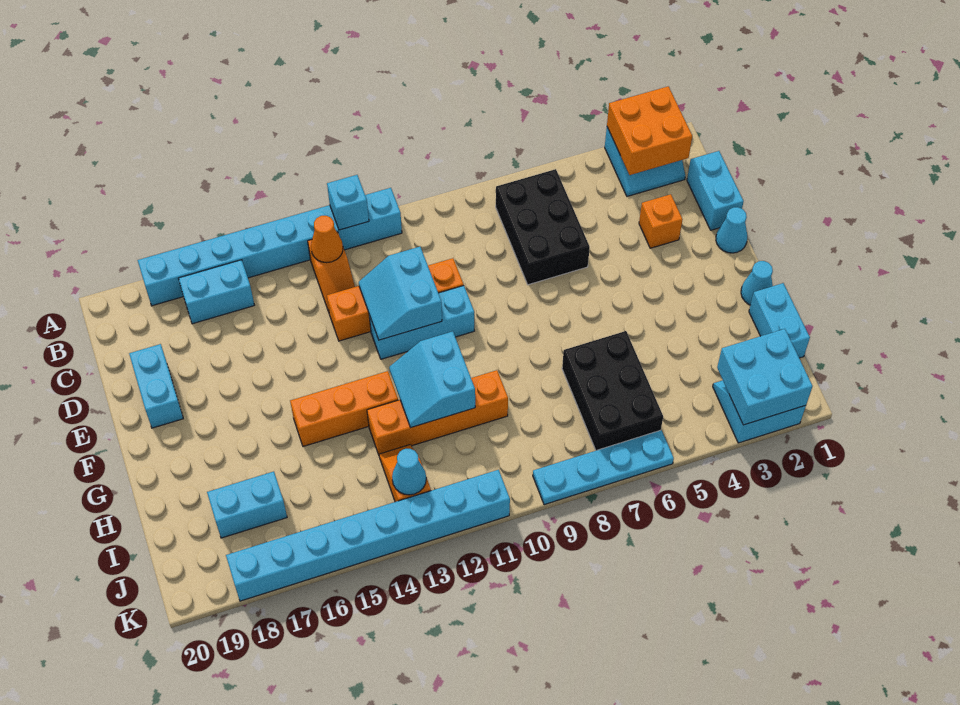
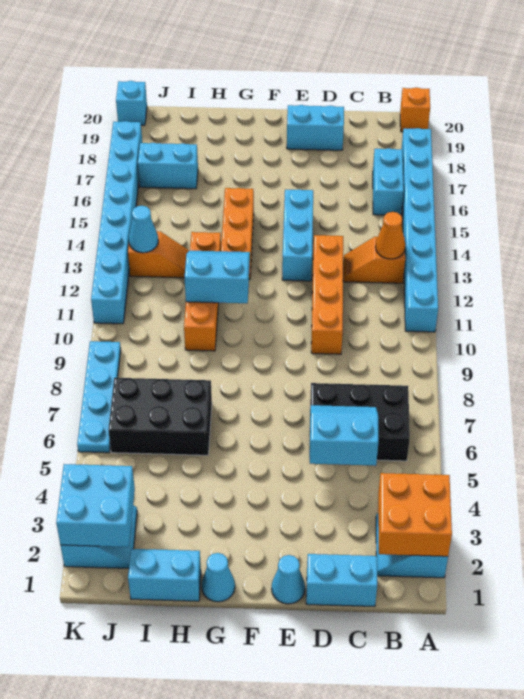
cyan 1x1 brick [327,175,369,230] -> cyan 1x1 brick moved to [116,81,147,125]
orange 1x1 brick [639,194,683,248] -> orange 1x1 brick moved to [400,88,430,132]
cyan 2x2 slope [359,247,442,340] -> cyan 2x2 slope moved to [309,405,378,466]
cyan 1x3 brick [369,286,475,359] -> cyan 1x3 brick moved to [282,189,313,281]
cyan 1x2 brick [207,472,287,538] -> cyan 1x2 brick turned to [138,143,198,189]

